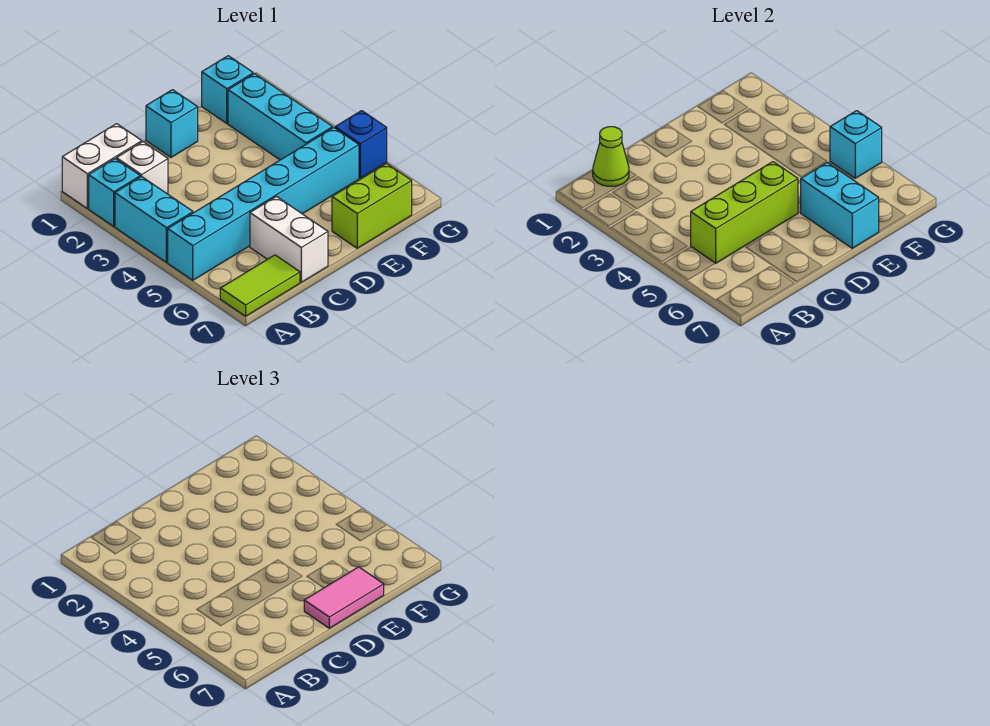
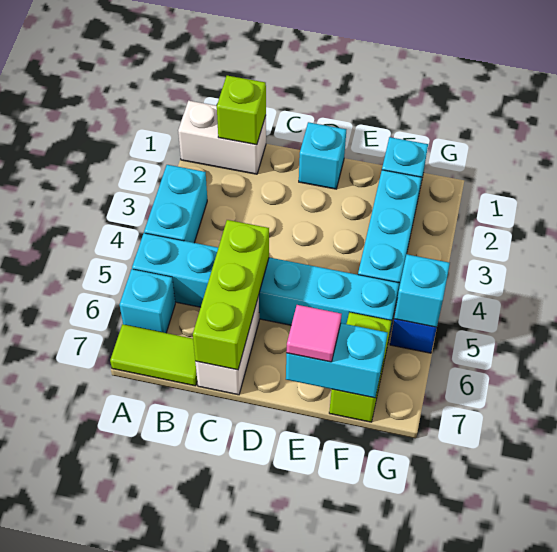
cyan 1x1 brick [89,159,140,226] -> cyan 1x1 brick moved to [120,269,175,333]
lime 1x1 cone [593,127,629,186] -> lime 1x1 brick [217,76,266,145]
white 1x1 brick [116,142,168,194] -> none
lime 1x3 brick [691,162,798,263] -> lime 1x3 brick turned to [193,220,269,370]
pink 1x2 tile [304,567,384,628] -> pink 1x1 tile [286,305,342,362]
cyan 1x2 brick [801,163,879,248] -> cyan 1x2 brick turned to [286,323,388,398]
lime 1x2 brick [332,164,412,248] -> lime 1x2 brick turned to [329,312,391,422]

